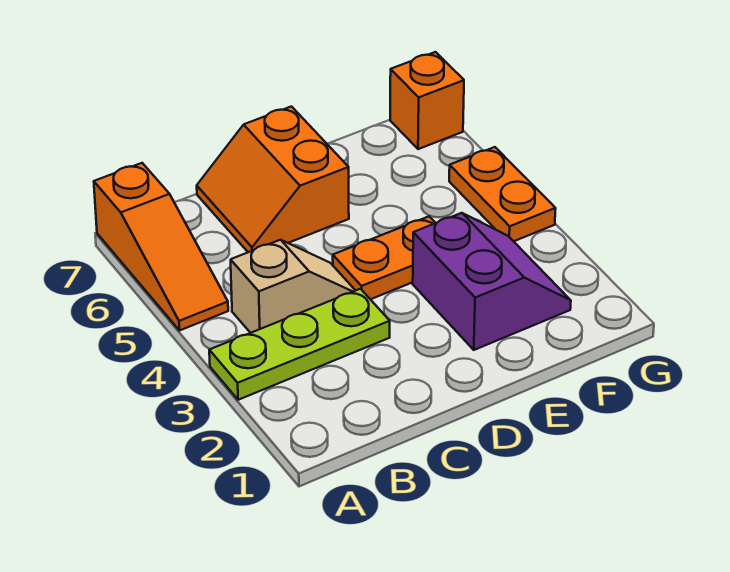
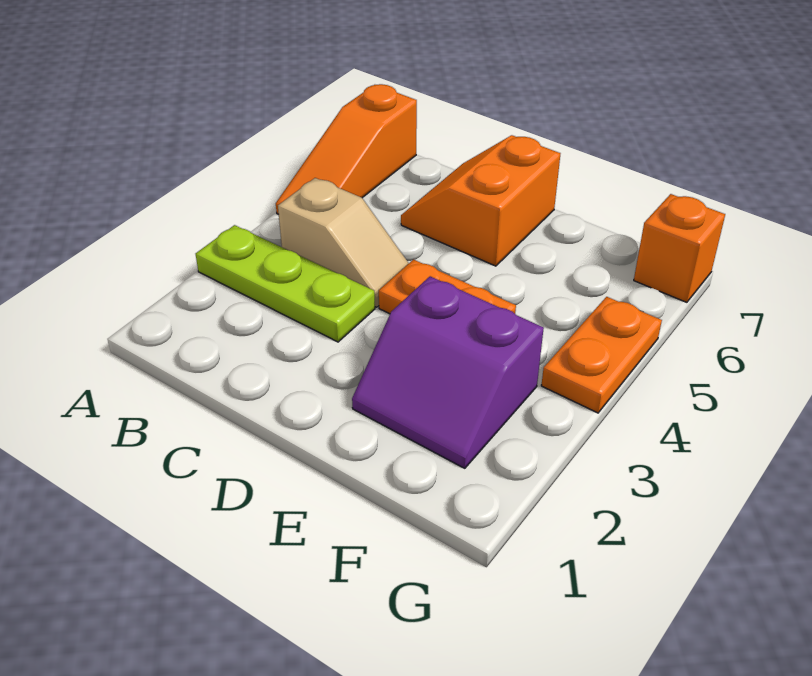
purple 2x2 slope [413,213,571,350] -> purple 2x2 slope turned to [352,276,544,468]

